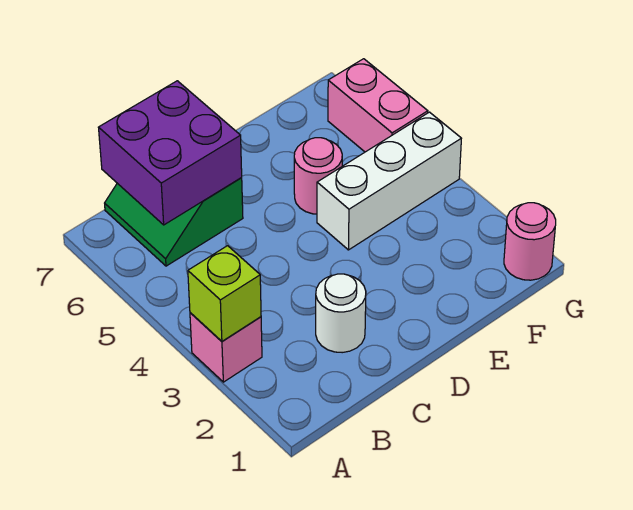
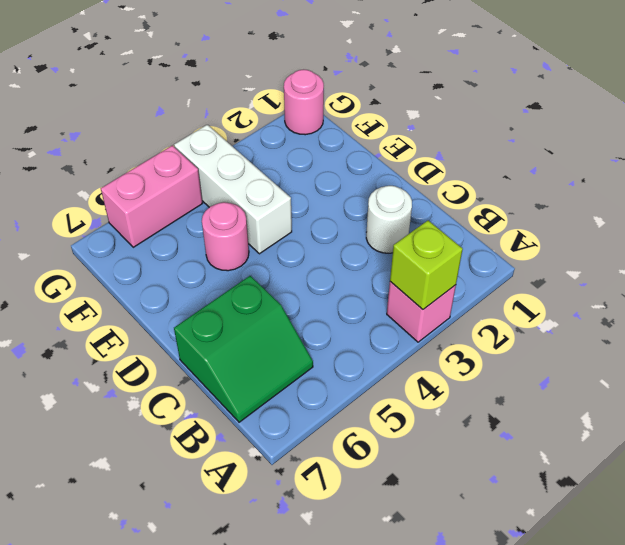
purple 2x2 brick [98,81,242,225] -> none

